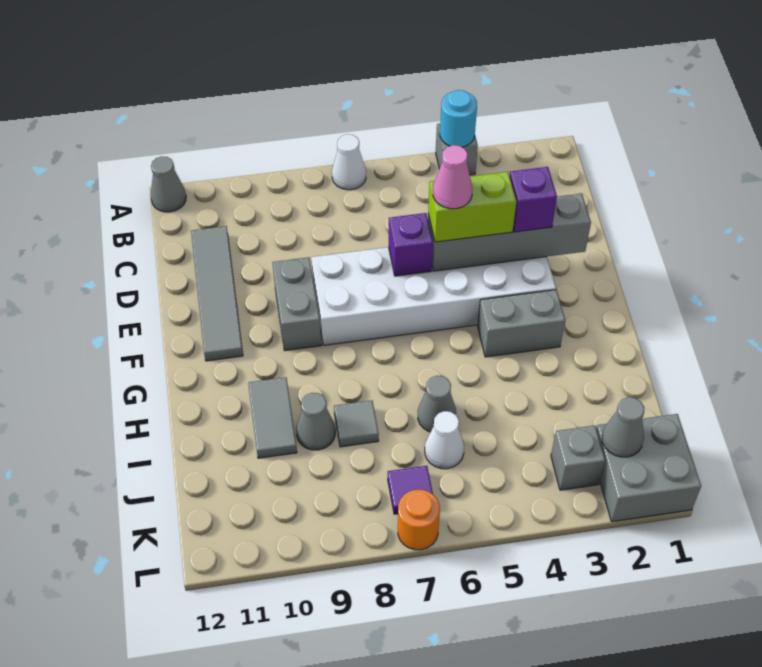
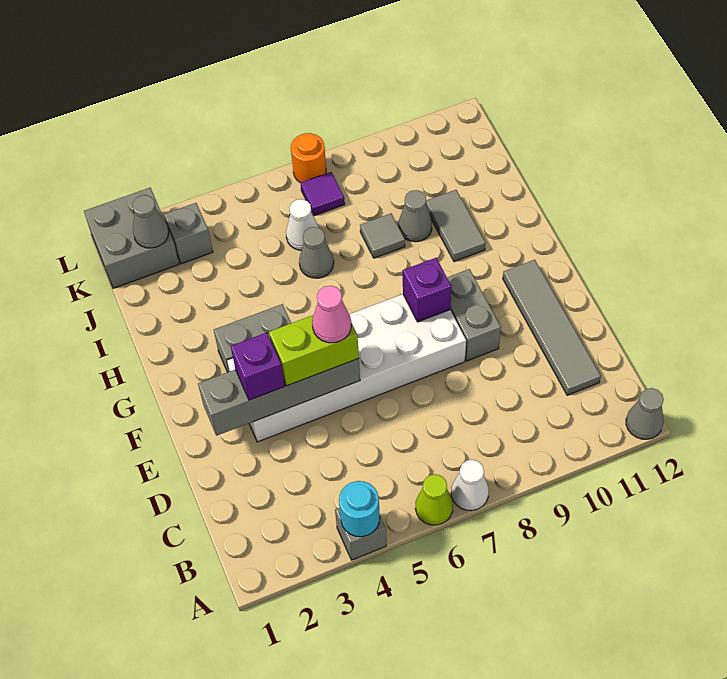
none -> lime 1x1 cone [415,474,453,525]
purple 1x1 brick [389,213,433,276] -> purple 1x1 brick moved to [403,258,451,322]

